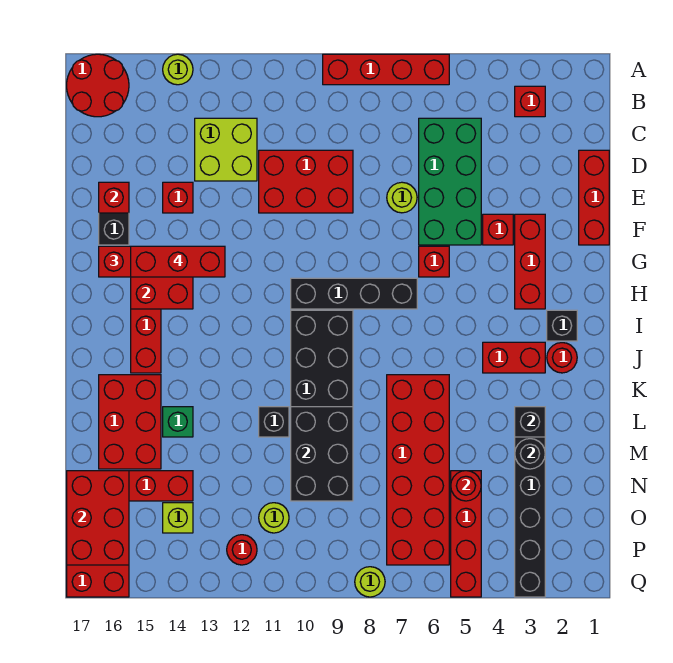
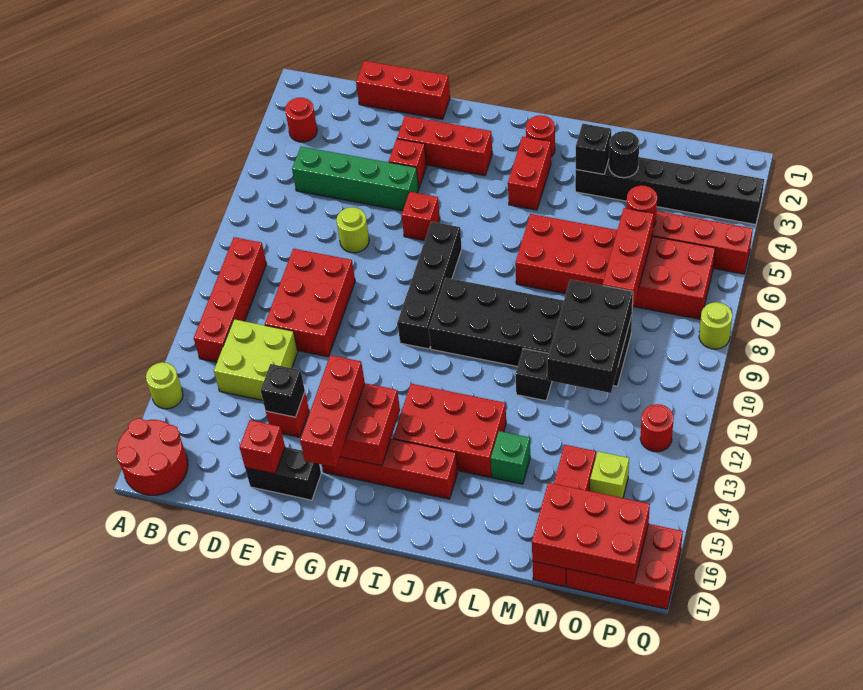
red 1x4 brick [323,54,449,85] -> red 1x4 brick moved to [194,237,266,362]
red 1x1 brick [515,86,545,117] -> red 1x1 round brick [285,98,317,142]
green 2x4 brick [419,118,481,245] -> green 1x4 brick [292,147,419,211]
red 1x3 brick [131,246,225,277] -> red 1x3 brick moved to [603,208,654,311]
black 1x1 brick [547,310,577,341] -> black 1x1 brick moved to [261,364,305,417]
red 2x3 brick [99,375,161,469] -> red 2x3 brick moved to [393,384,506,477]
black 2x3 brick [291,407,353,501] -> black 2x3 brick turned to [547,279,633,393]
lime 1x1 round brick [259,503,289,533] -> none

